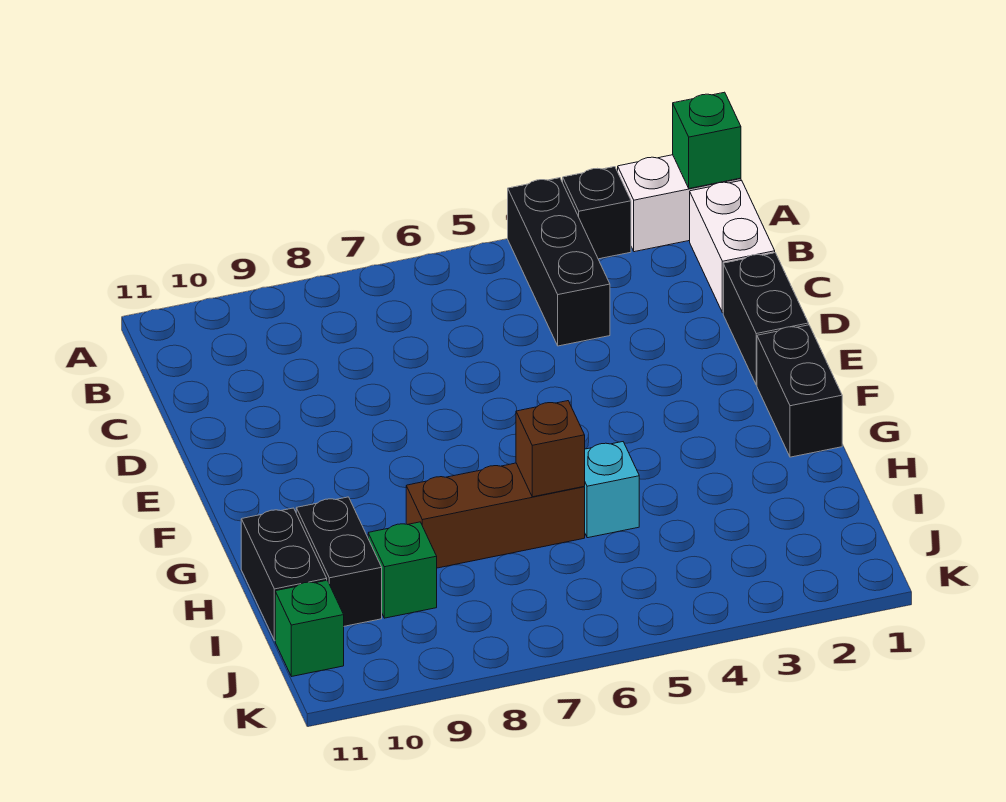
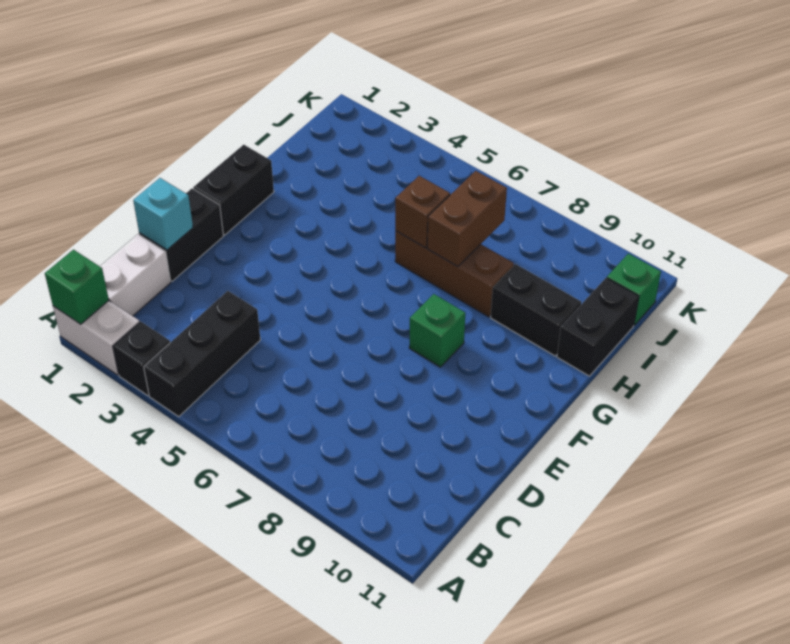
cyan 1x1 brick [584,442,639,538] -> cyan 1x1 brick moved to [133,178,193,250]
none -> brown 1x2 brick [427,171,507,267]
black 1x2 brick [296,497,382,626] -> black 1x2 brick turned to [491,264,581,356]
green 1x1 brick [368,522,437,618] -> green 1x1 brick moved to [409,294,465,367]

